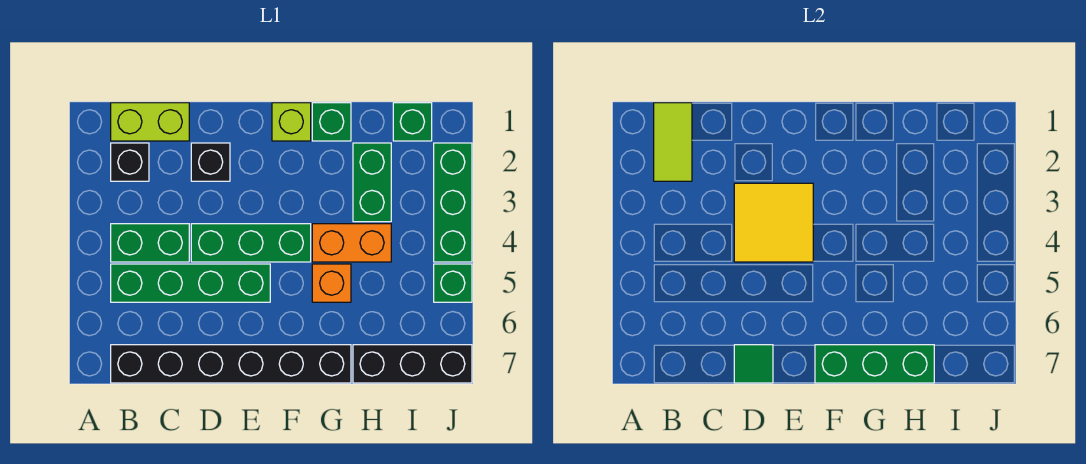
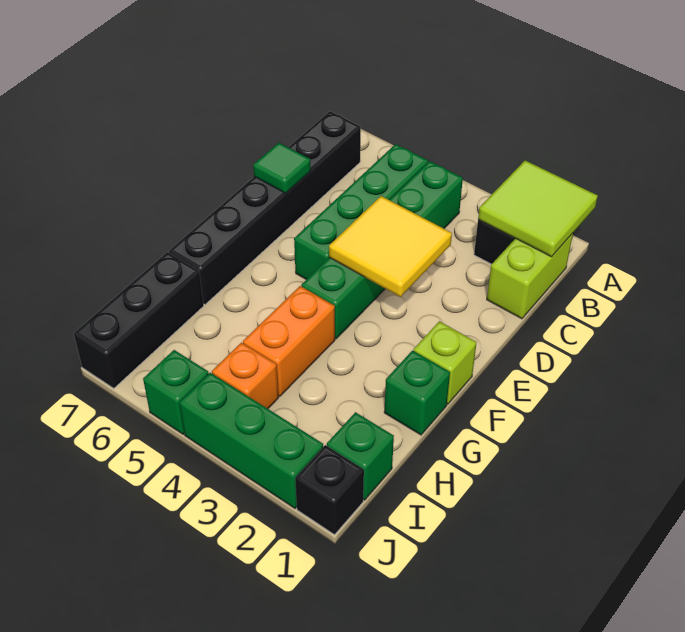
lime 1x2 tile [654,103,692,181] -> lime 2x2 tile [478,160,598,257]
black 1x1 brick [191,143,230,181] -> black 1x1 brick moved to [295,445,364,535]
green 1x3 brick [815,345,934,383] -> none
orange 1x1 brick [312,264,351,302] -> orange 1x1 brick moved to [212,343,279,409]
green 1x2 brick [353,143,391,222] -> none

